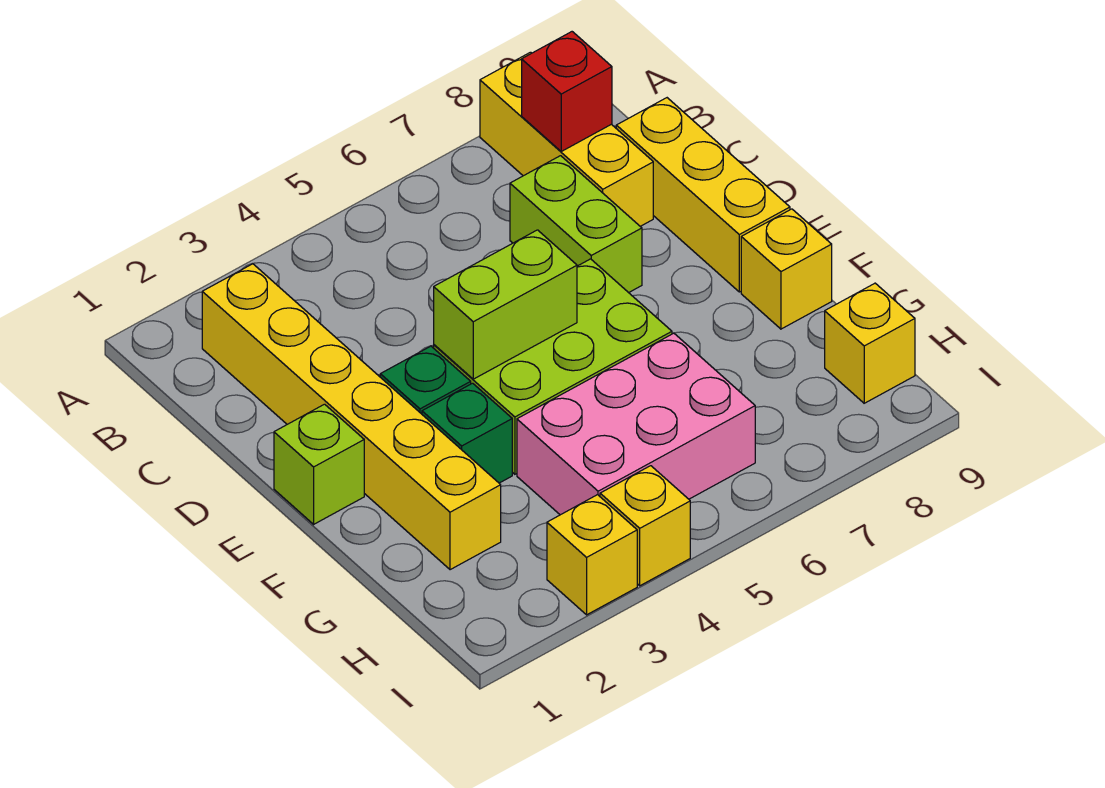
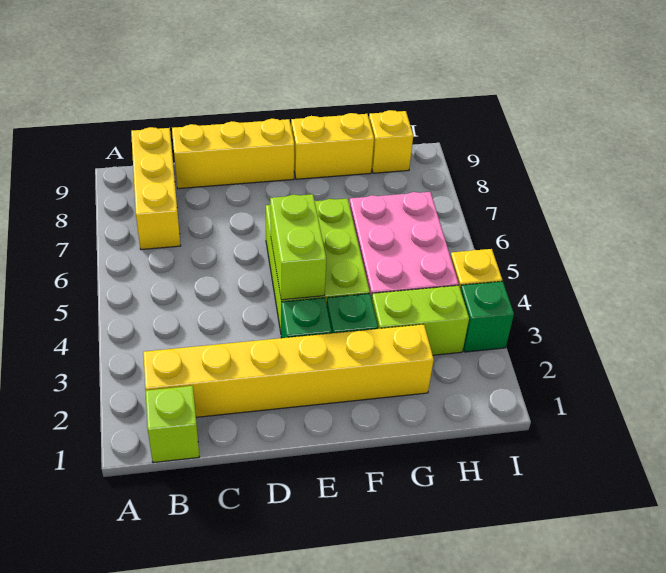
yellow 1x3 brick [480,52,653,226] -> yellow 1x3 brick turned to [131,127,181,250]
red 1x1 brick [522,32,612,151] -> none
lime 1x2 brick [510,156,642,293] -> lime 1x2 brick moved to [372,285,469,355]
lime 1x1 brick [274,404,364,524] -> lime 1x1 brick moved to [145,386,199,463]
yellow 1x1 brick [741,209,832,329] -> yellow 1x2 brick [291,113,374,179]
yellow 1x1 brick [547,495,637,615] -> green 1x1 brick [461,281,514,352]

